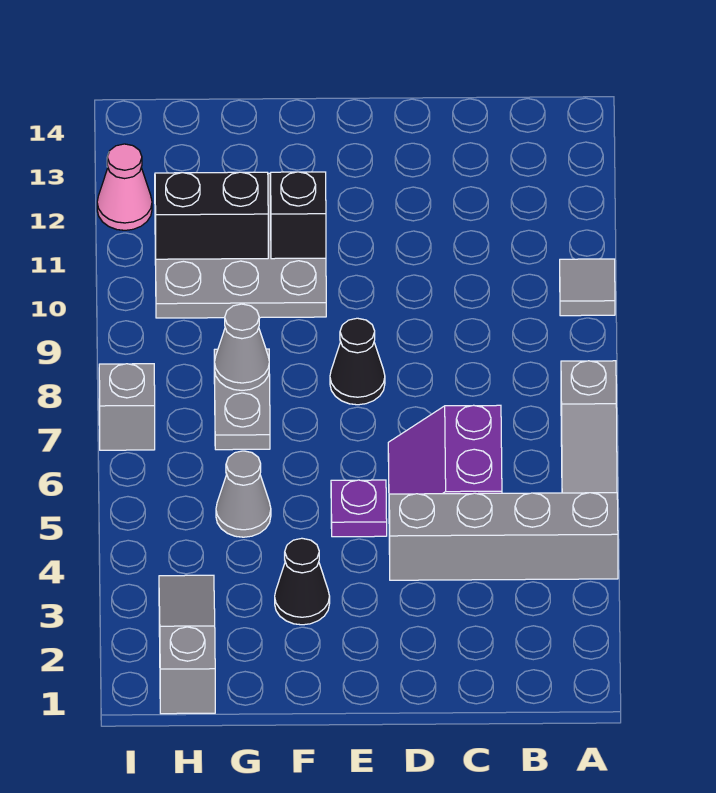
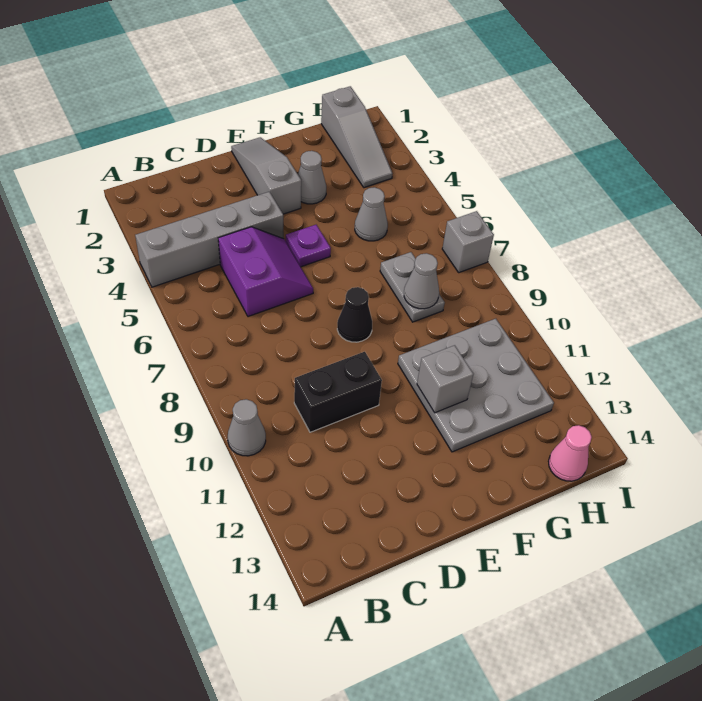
grey 1x3 slope [561,361,617,493] -> grey 1x3 slope moved to [231,137,301,214]
grey 1x1 tile [560,259,615,316] -> grey 1x1 cone [228,399,266,456]
black 1x1 cone [275,538,330,625] -> grey 1x1 cone [298,151,326,204]
black 1x1 brick [271,172,326,259] -> grey 1x1 brick [417,345,473,413]
black 1x2 brick [155,172,268,259] -> black 1x2 brick moved to [294,352,382,432]
pink 1x1 cone [97,144,152,230] -> pink 1x1 cone moved to [548,425,592,481]

